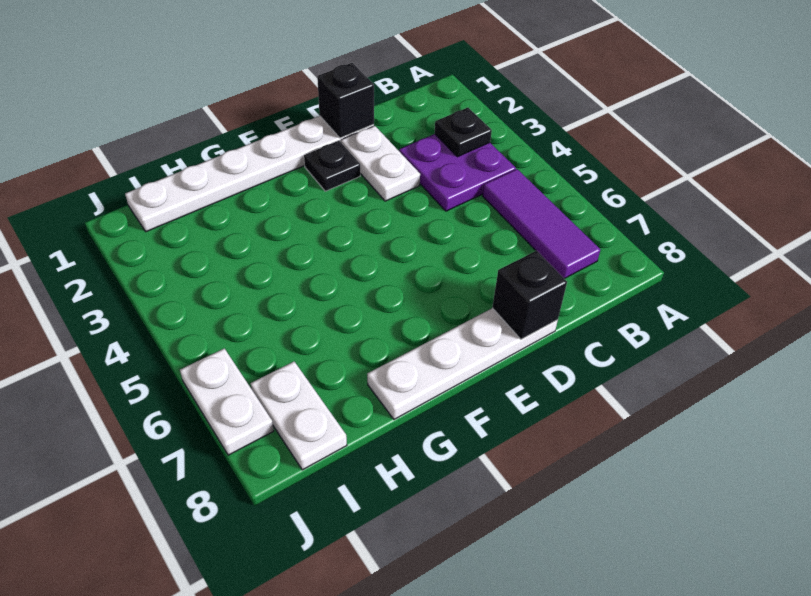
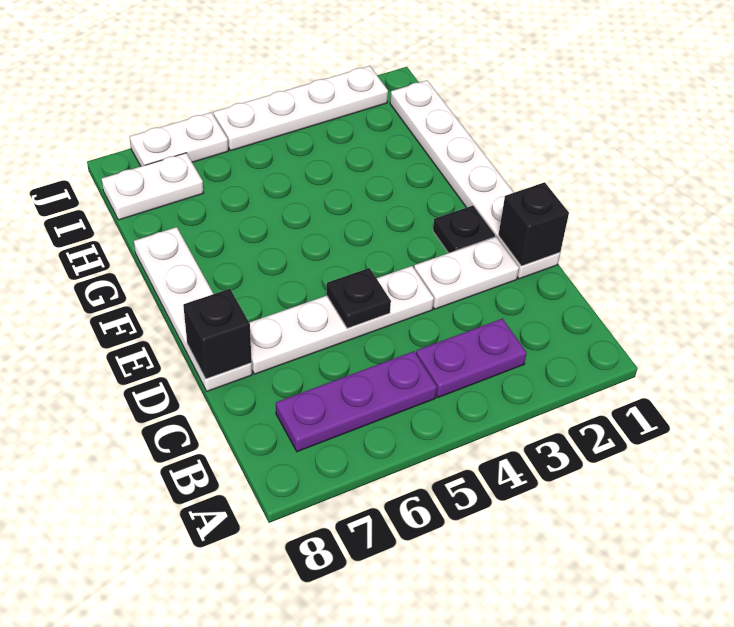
purple 2x2 plate [399,134,516,211] -> purple 1x2 plate [416,319,527,397]
black 1x1 plate [434,108,492,157] -> black 1x1 plate moved to [327,268,391,329]
purple 1x3 tile [483,169,600,279] -> purple 1x3 plate [276,351,437,452]
none -> white 1x4 plate [249,266,434,374]
none -> white 1x4 plate [213,66,388,151]

